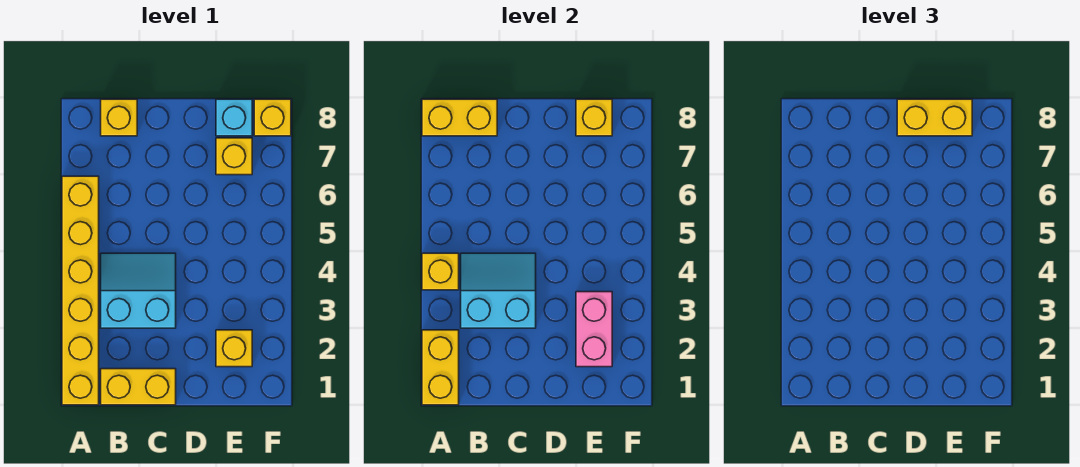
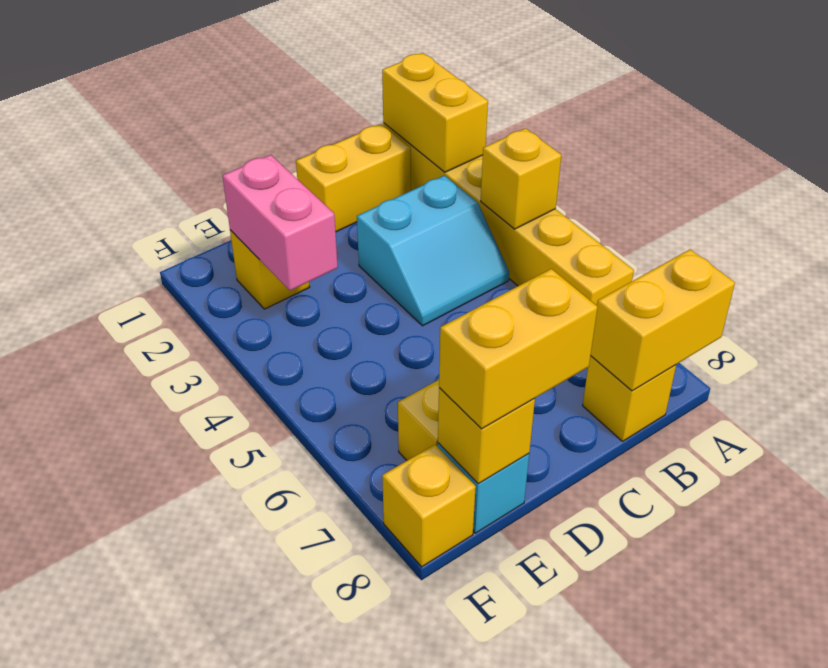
cyan 2x2 slope [461,253,536,328] -> none

